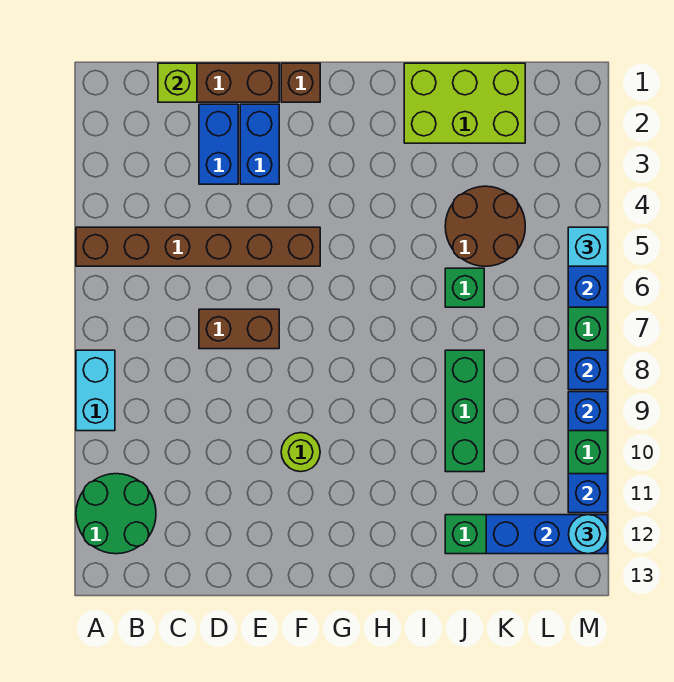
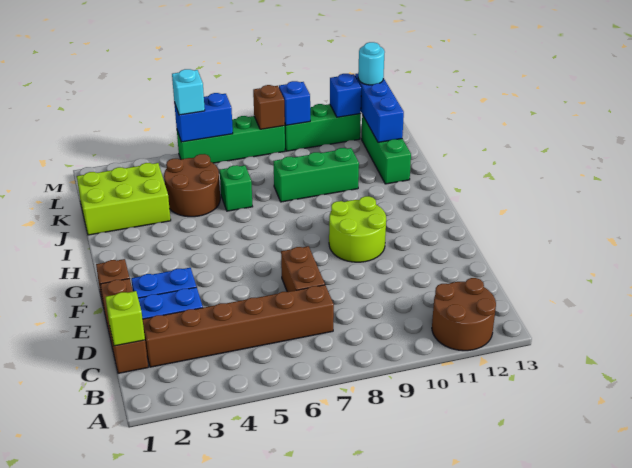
brown 1x6 brick [76,227,320,266] -> brown 1x6 brick turned to [143,285,334,367]
cyan 1x2 brick [76,350,115,431] -> none
green 2x2 round brick [76,474,156,554] -> brown 2x2 round brick [432,278,496,351]
lime 1x1 round brick [281,433,320,472] -> lime 2x2 round brick [329,196,386,262]
lime 2x3 brick [404,63,525,143] -> lime 2x3 brick turned to [77,163,171,235]
blue 1x1 brick [568,350,608,390] -> brown 1x1 brick [253,85,285,129]

